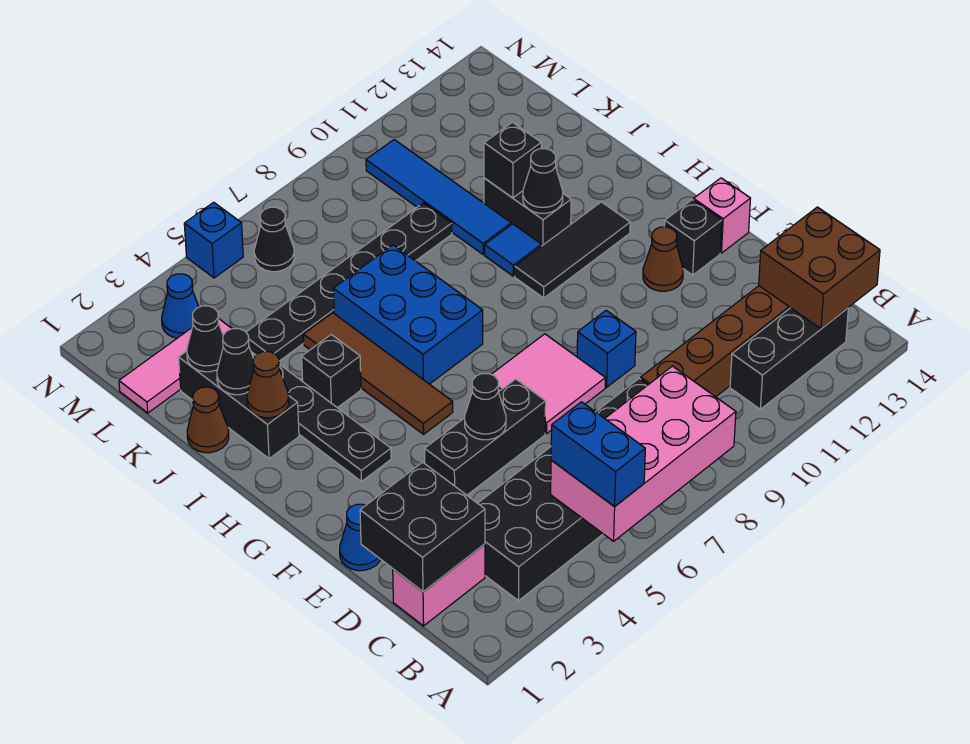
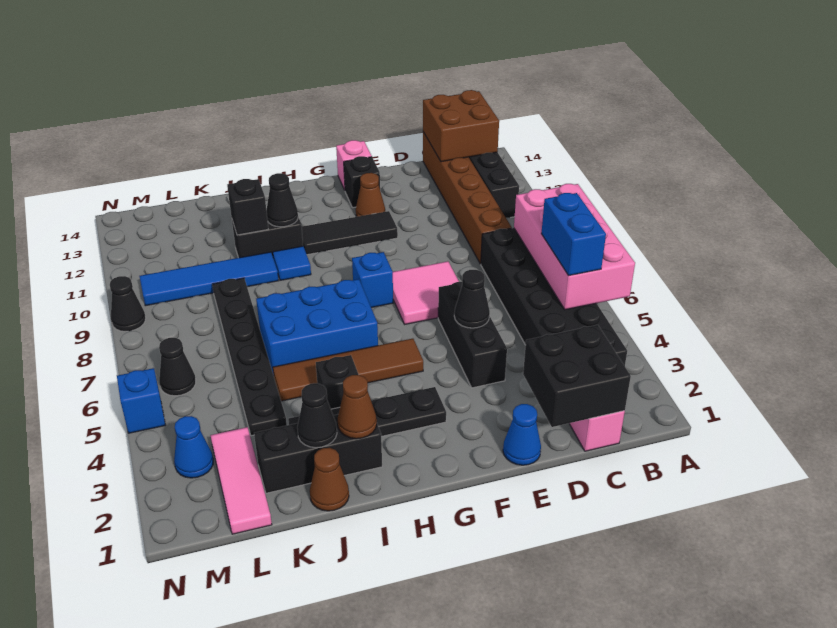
blue 1x2 brick [551,402,645,507] -> blue 1x2 brick turned to [541,193,606,276]
blue 1x1 brick [577,310,636,387] -> blue 1x1 brick moved to [352,252,393,308]
black 1x3 tile [515,202,630,298] -> black 1x3 tile turned to [302,211,398,255]
black 1x1 cone [187,306,223,372] -> black 1x1 cone moved to [110,276,146,331]

